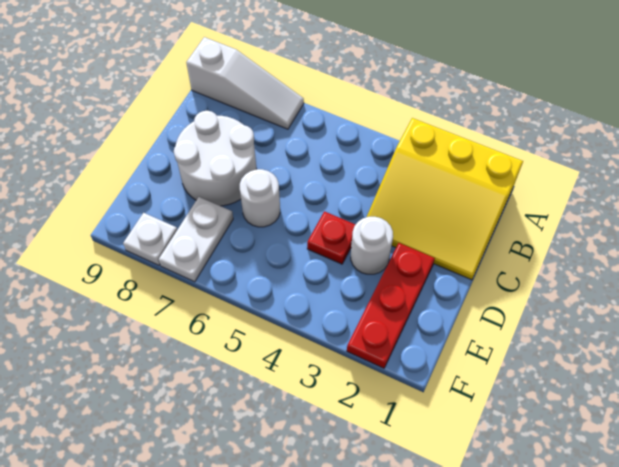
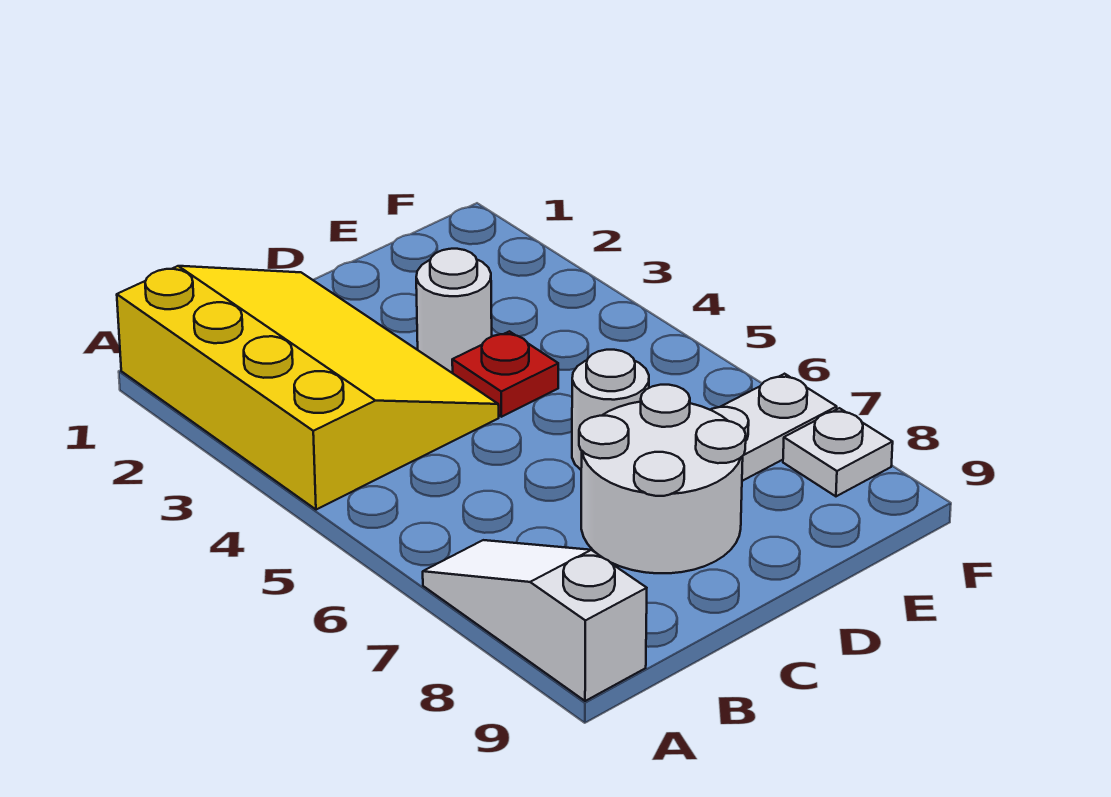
yellow 3x3 slope [367,118,523,280] -> yellow 3x4 slope [117,266,499,510]
red 1x3 plate [347,243,435,368] -> none

